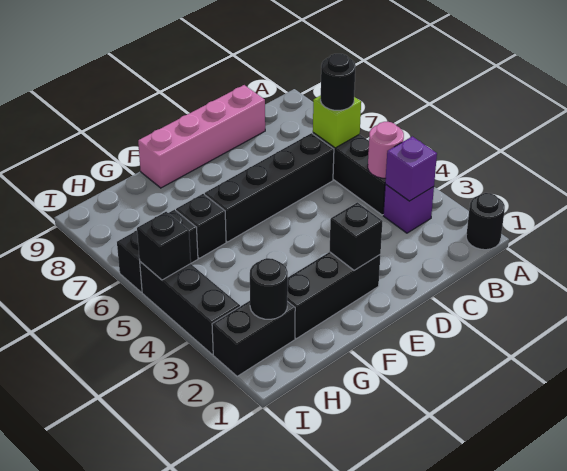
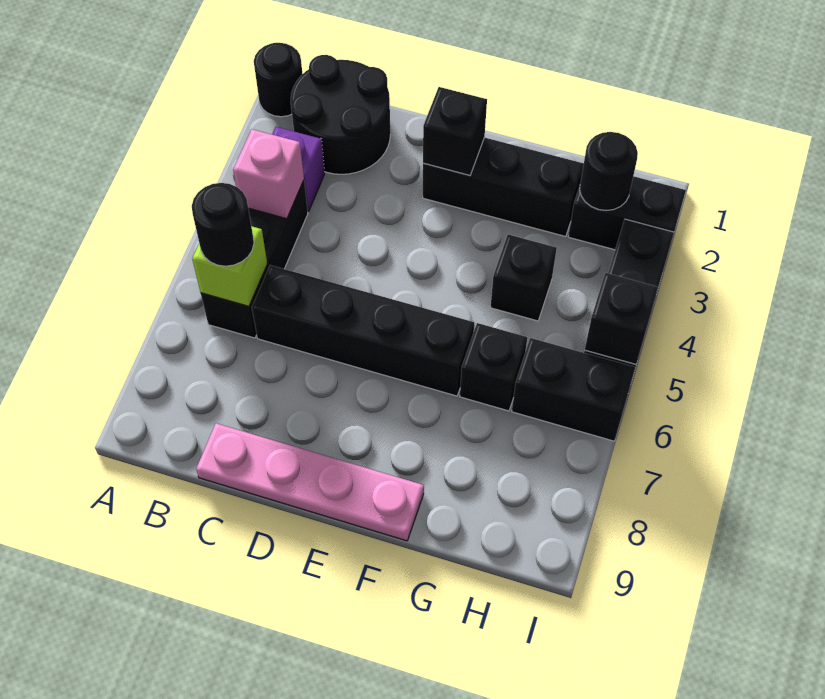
none -> black 2x2 round brick [291,55,390,174]
purple 1x1 brick [385,136,437,201] -> none
pink 1x1 round brick [368,122,404,178] -> pink 1x1 brick [233,129,304,219]
pink 1x4 brick [138,85,265,188] -> pink 1x4 plate [196,423,424,541]
none -> black 1x1 brick [490,234,557,321]

